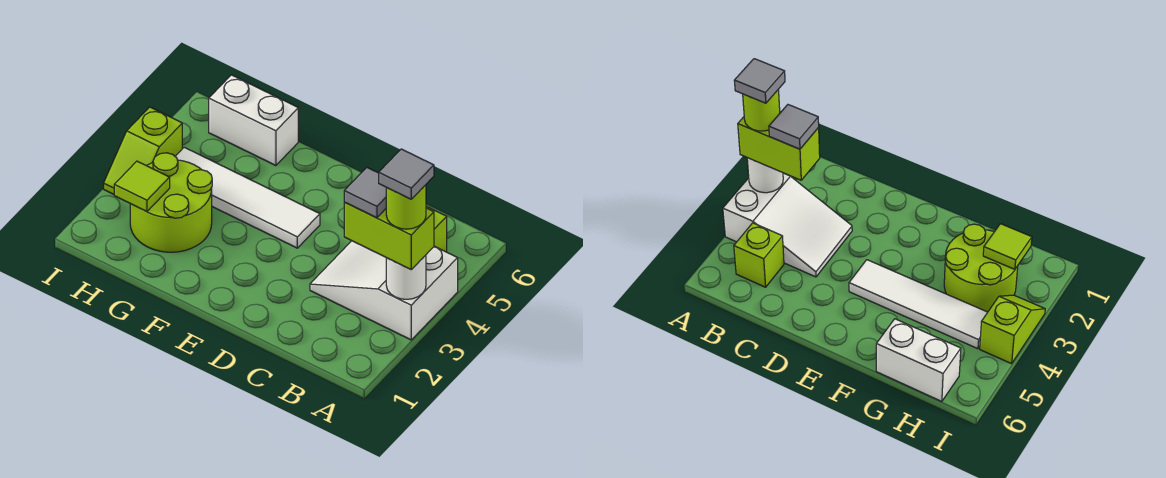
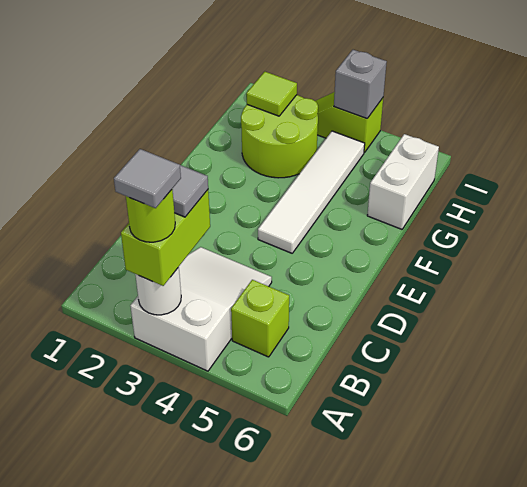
none -> grey 1x1 brick [334,50,387,119]

